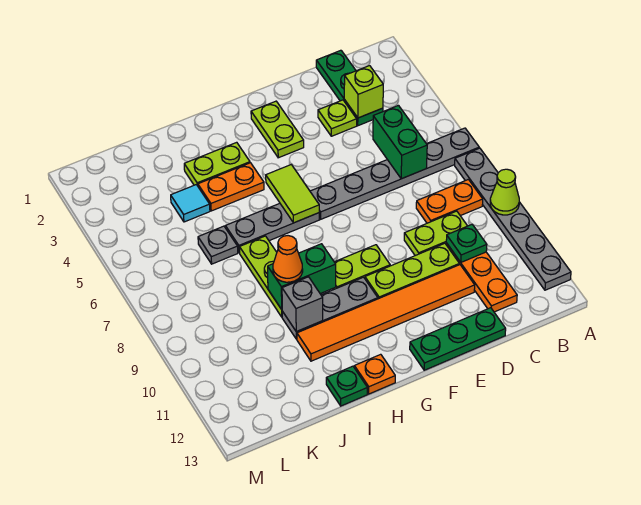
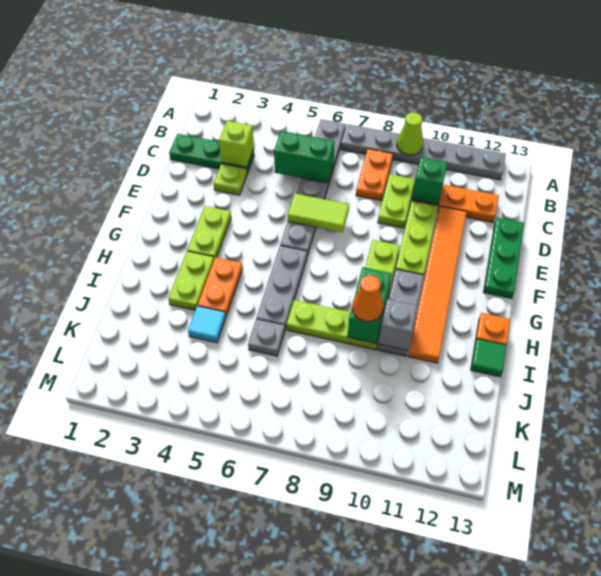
green 1x1 plate [446,224,487,262] -> green 1x1 brick [412,157,448,205]
lime 1x2 plate [251,101,304,158] -> lime 1x2 plate turned to [187,206,231,259]
lime 1x2 tile [266,165,319,223] -> lime 1x2 tile moved to [288,194,349,232]
green 1x1 plate [326,366,367,406] -> green 1x1 tile [471,339,507,377]

